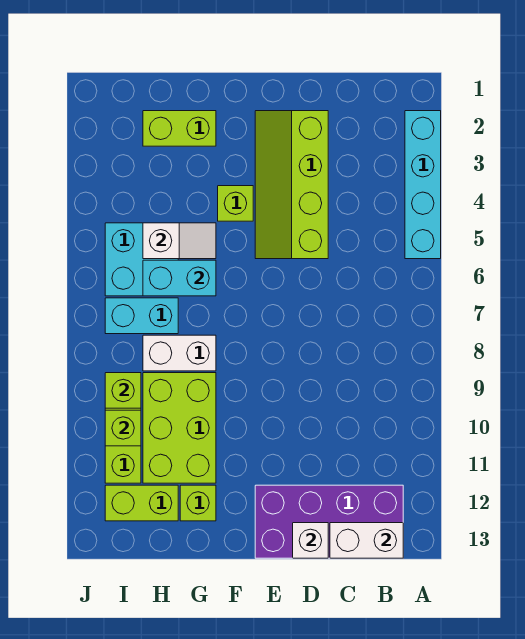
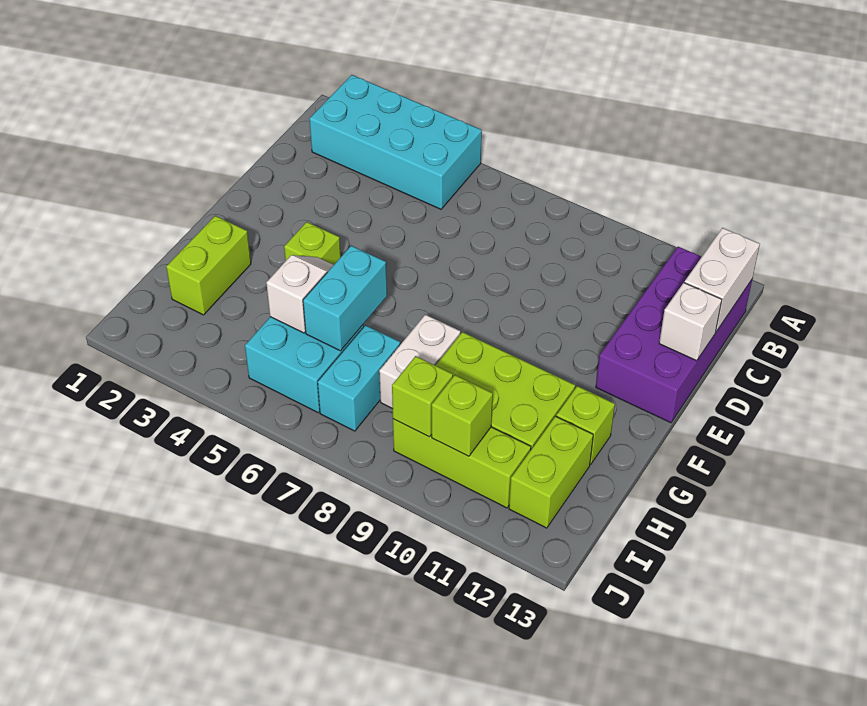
cyan 1x4 brick [405,111,441,259] -> cyan 2x4 brick [310,75,482,209]
lime 2x4 slope [255,111,328,259] -> none

